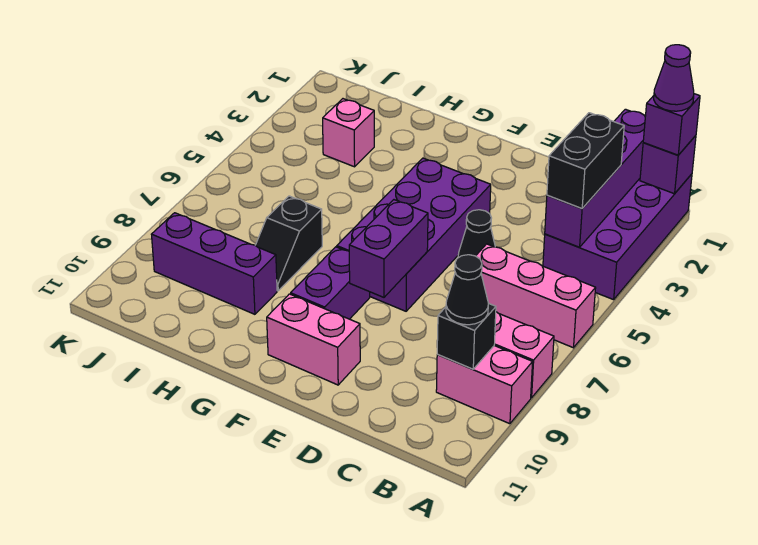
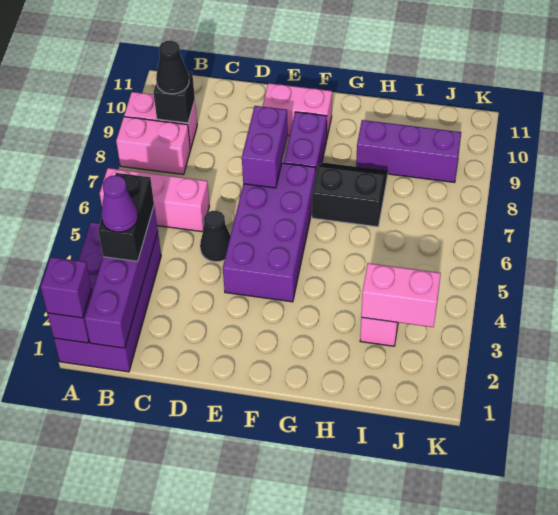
purple 1x1 cone [654,45,694,111] -> purple 1x1 cone moved to [101,175,138,232]
black 1x2 slope [255,196,322,291] -> black 2x2 slope [312,163,388,227]
none -> pink 1x2 brick [361,263,441,327]

